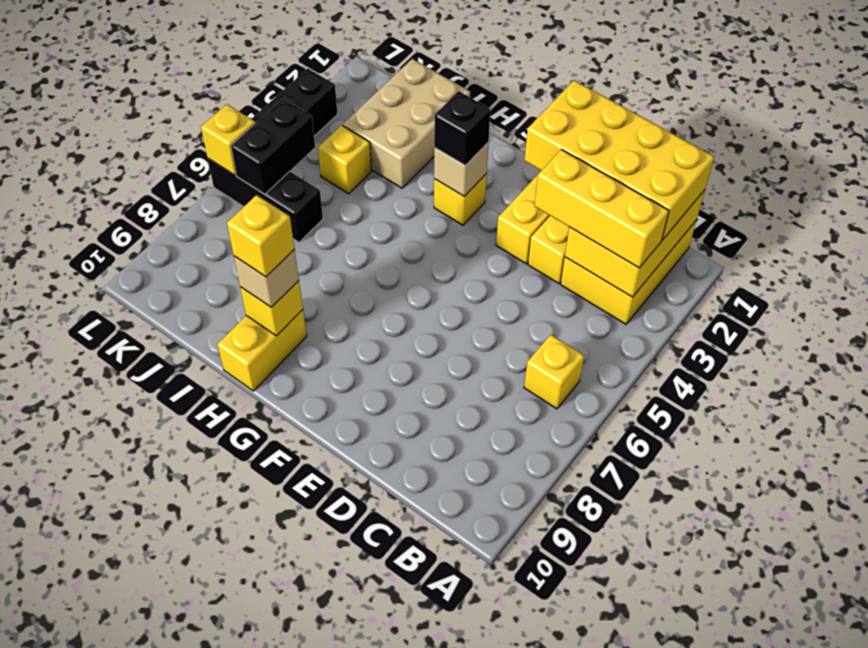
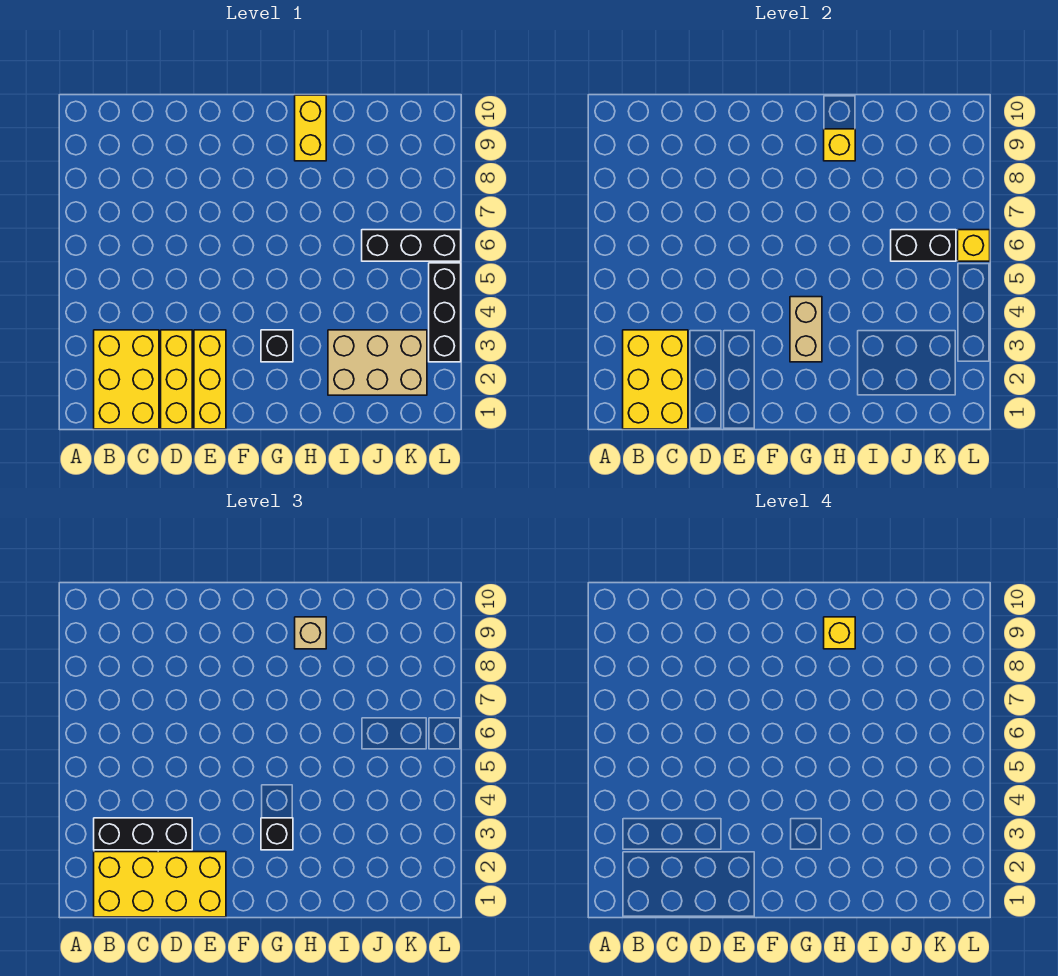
yellow 1x3 brick [535,150,669,268] -> black 1x3 brick [94,818,192,850]
yellow 1x1 brick [524,335,584,409] -> none
yellow 1x1 brick [434,174,487,225] -> black 1x1 brick [261,330,293,362]
tan 1x1 brick [434,143,488,196] -> tan 1x2 brick [790,297,822,362]
tan 2x3 brick [343,59,470,188] -> tan 2x3 brick turned to [328,330,427,395]
yellow 1x1 brick [318,125,371,194] -> none
black 1x2 brick [231,99,315,194] -> black 1x2 brick turned to [891,230,956,261]

